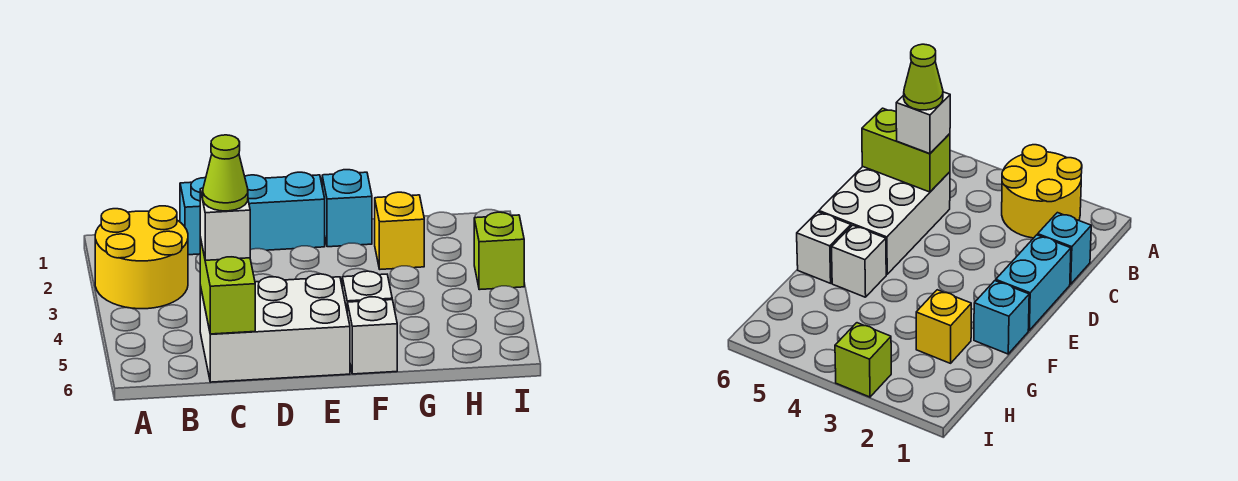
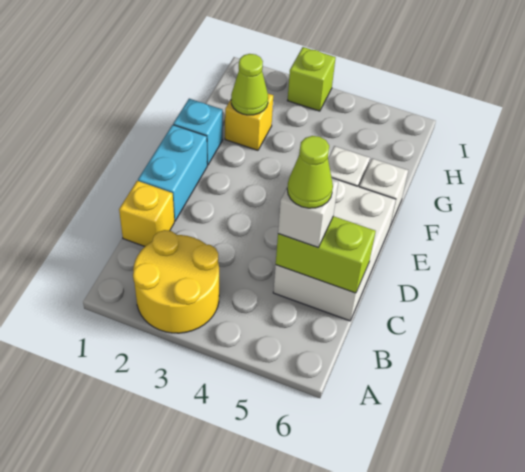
cyan 1x1 brick [180,178,206,255] -> yellow 1x1 brick [119,181,174,246]
none -> lime 1x1 cone [231,54,268,115]

